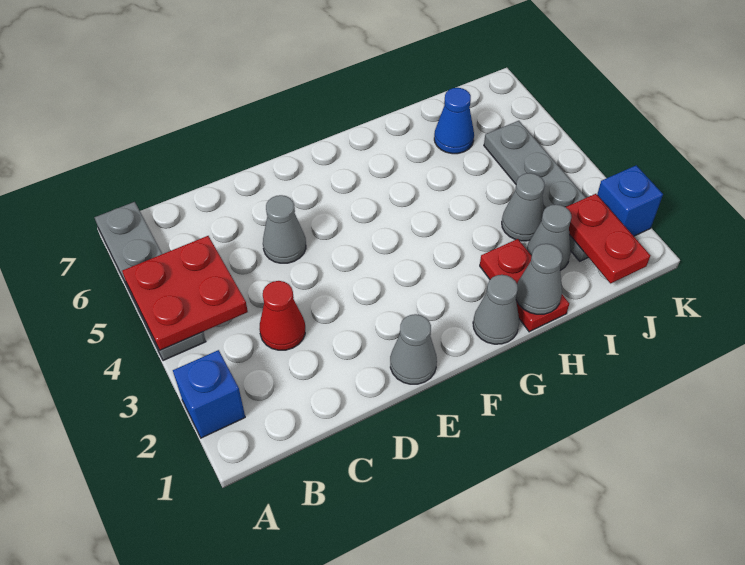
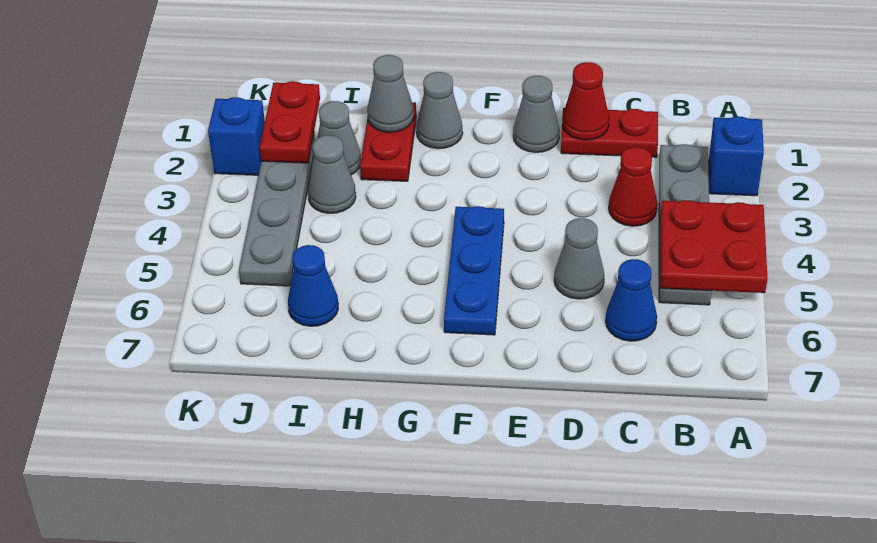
grey 1x4 plate [95,202,206,361] -> grey 1x4 plate moved to [659,144,711,305]
none -> red 1x2 plate [561,108,658,157]
none -> blue 1x1 cone [606,259,657,341]
none -> red 1x1 cone [562,62,609,140]
none -> blue 1x3 plate [444,206,504,335]

